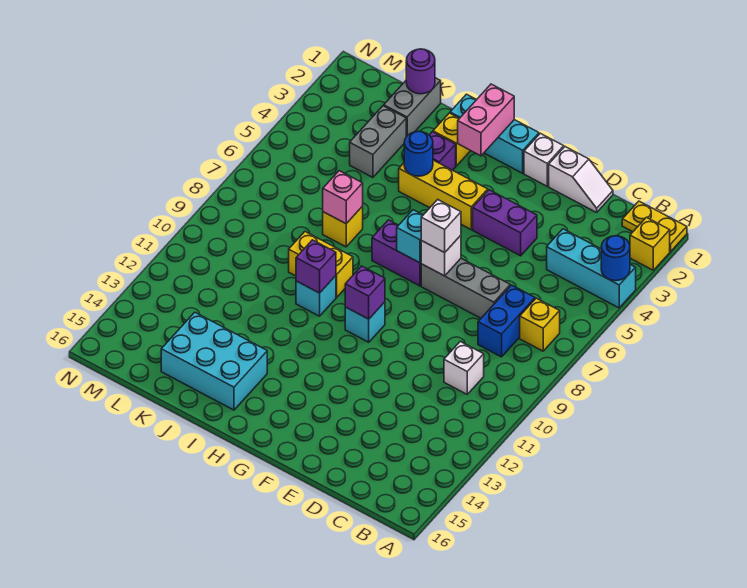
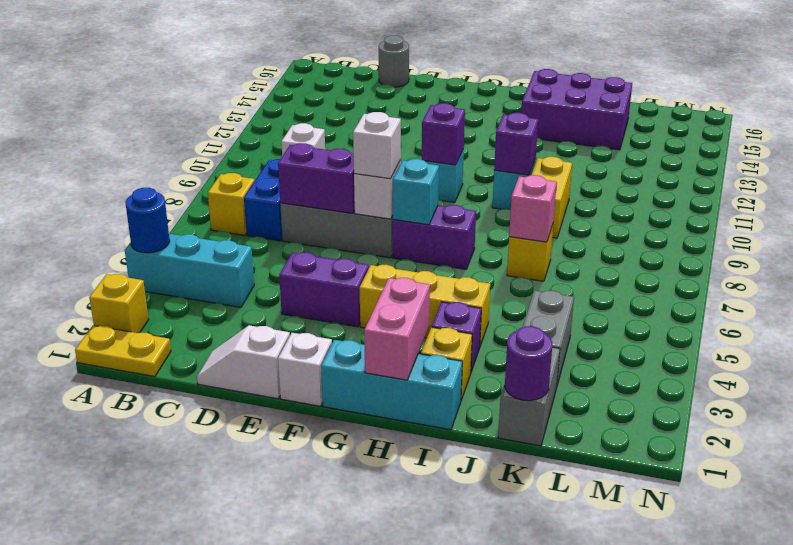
none -> purple 1x2 brick [278,143,355,213]
none -> grey 1x1 round brick [379,36,409,87]
blue 1x1 round brick [404,131,433,176] -> none
yellow 1x2 brick [289,232,353,297] -> yellow 1x2 brick turned to [532,157,572,238]
cyan 2x3 brick [161,312,267,410] -> purple 2x3 brick [521,69,632,150]

